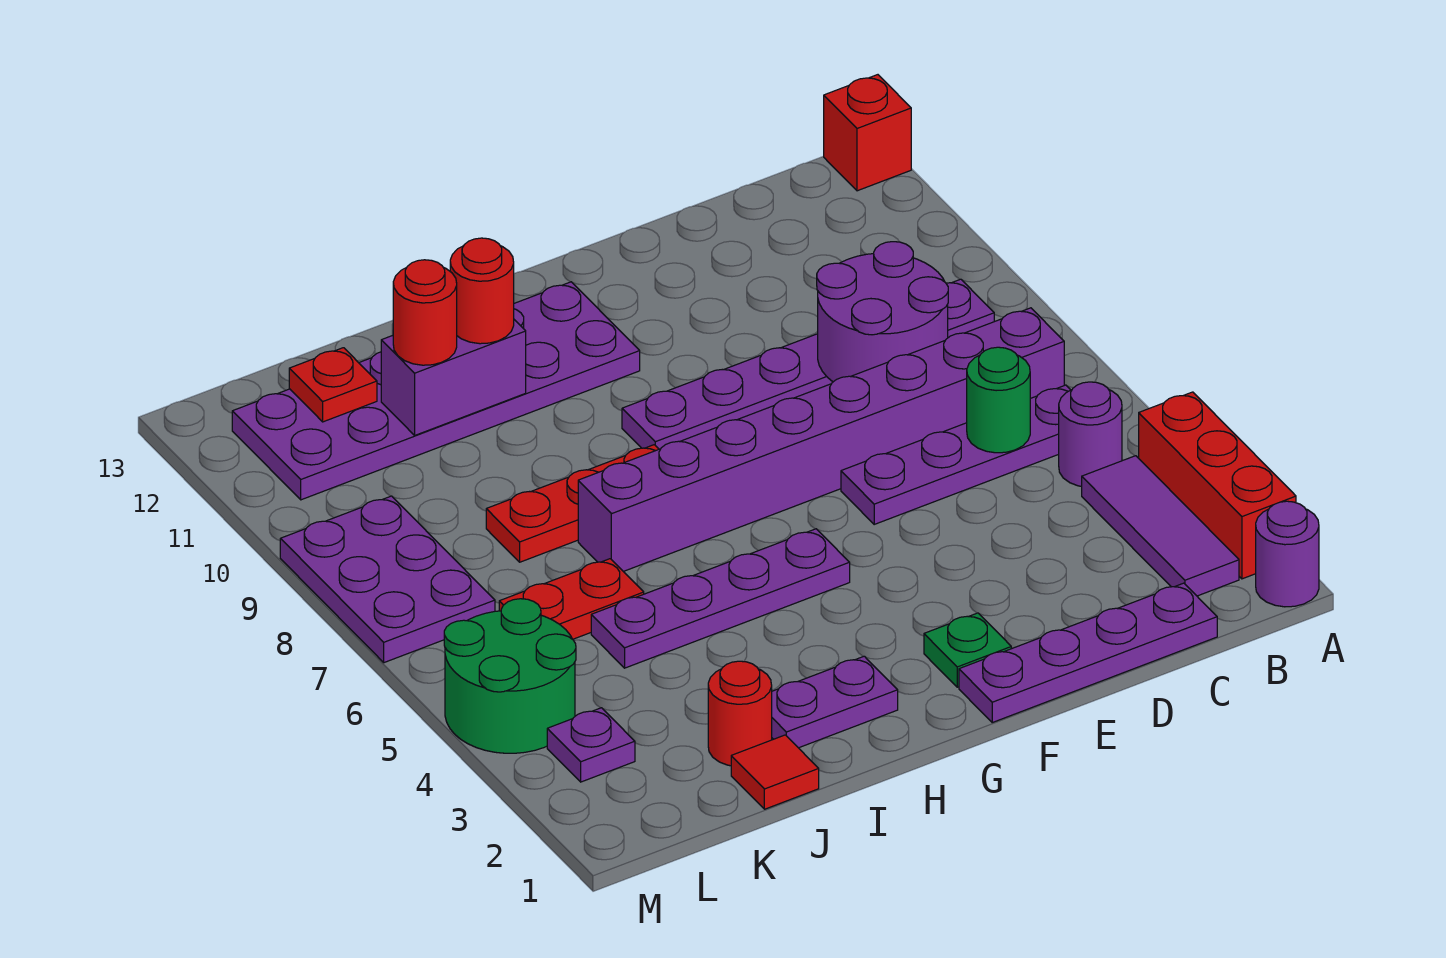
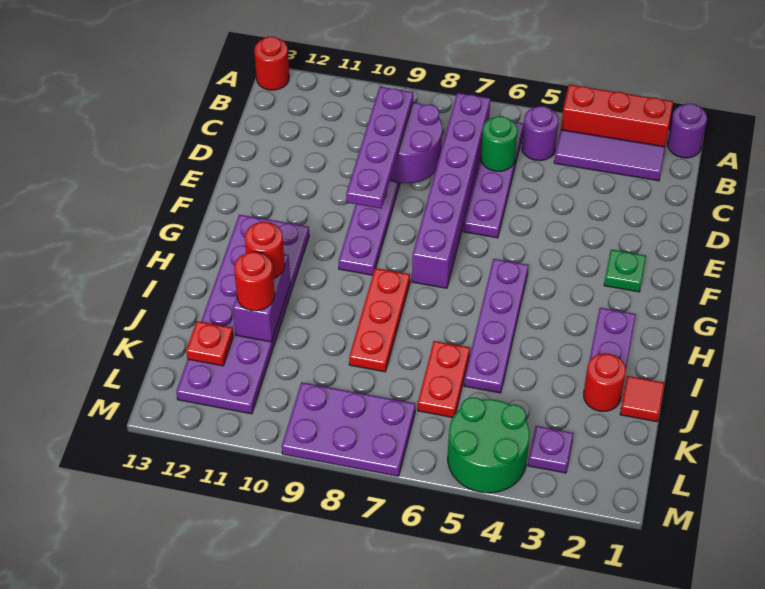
red 1x1 brick [824,75,911,191] -> red 1x1 round brick [254,37,289,90]
purple 1x8 brick [578,308,1064,572] -> purple 1x6 brick [412,93,490,288]
purple 1x4 plate [959,583,1217,722] -> purple 1x4 plate moved to [346,87,413,209]

